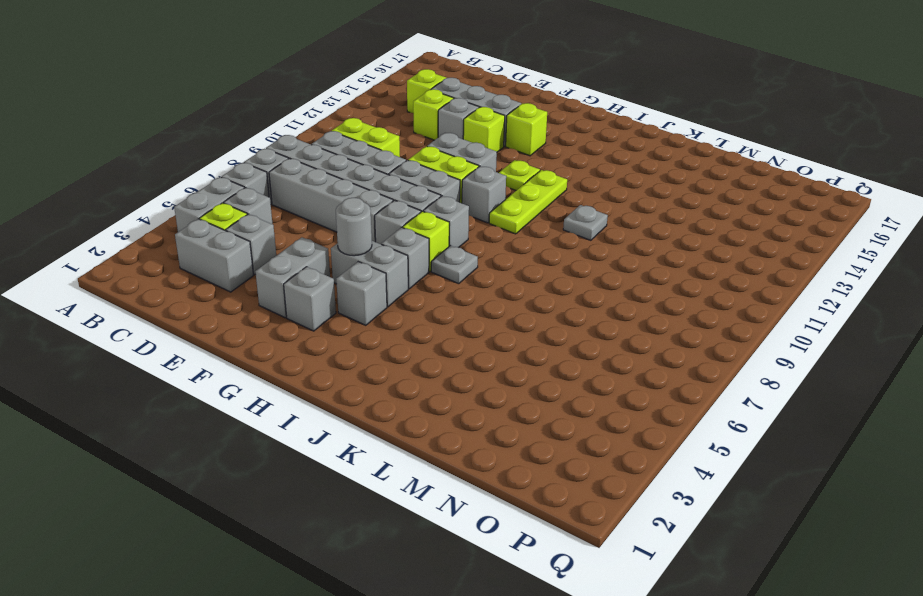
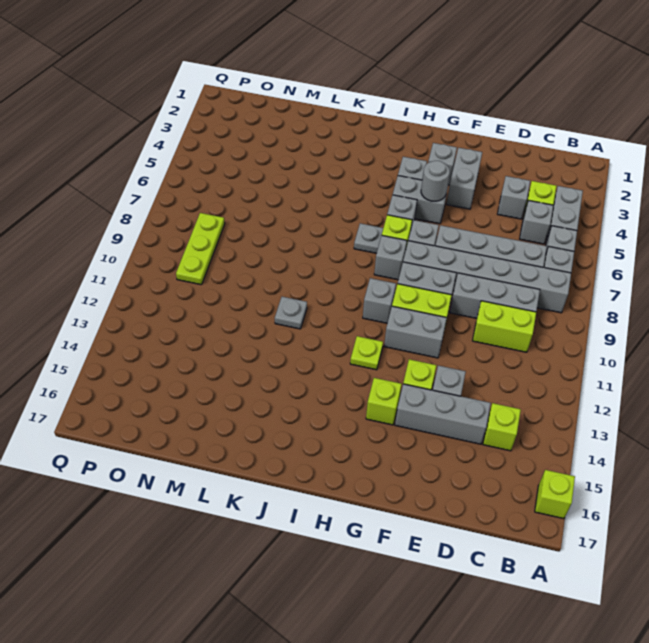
grey 1x2 brick [175,219,254,292] -> none
lime 1x1 brick [413,89,454,140] -> lime 1x1 brick moved to [535,470,575,519]
lime 1x3 plate [489,170,567,234] -> lime 1x3 plate moved to [176,213,225,285]

